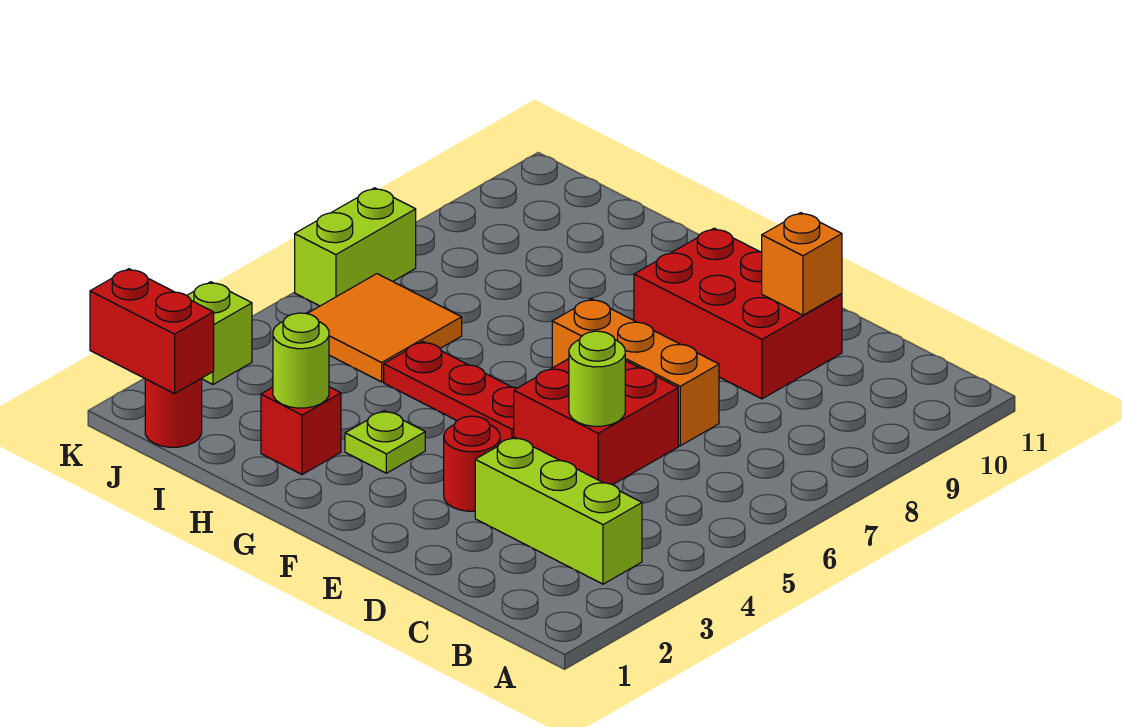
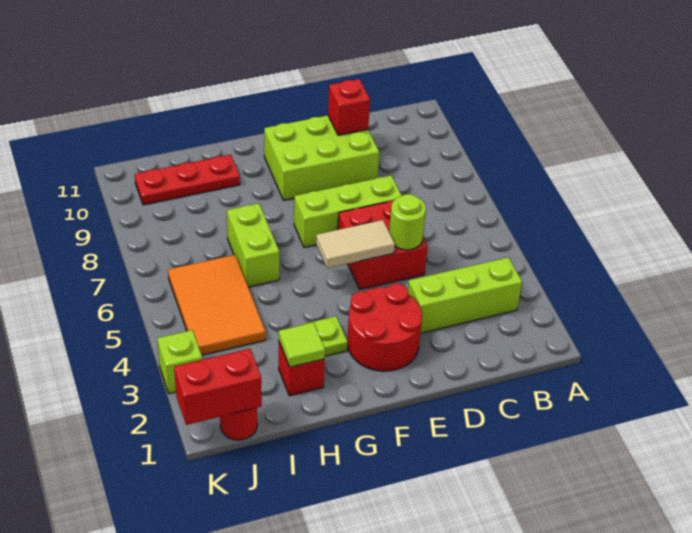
orange 1x3 brick [552,299,719,446] -> lime 1x3 brick [294,176,402,247]
red 2x3 brick [634,228,842,399] -> lime 2x3 brick [264,115,379,200]
orange 1x1 brick [762,213,842,315] -> red 1x1 brick [328,79,370,135]
red 1x1 round brick [444,416,500,511] -> red 2x2 round brick [347,284,422,371]
none -> tan 1x2 tile [316,220,395,268]
red 1x3 plate [384,341,517,443] -> red 1x3 plate moved to [135,155,240,205]
lime 1x1 round brick [273,313,329,408] -> lime 1x1 tile [279,322,325,367]
orange 2x2 tile [307,274,462,382] -> orange 2x3 tile [168,255,266,355]
lime 1x2 brick [295,188,416,306] -> lime 1x2 brick moved to [227,203,279,287]

